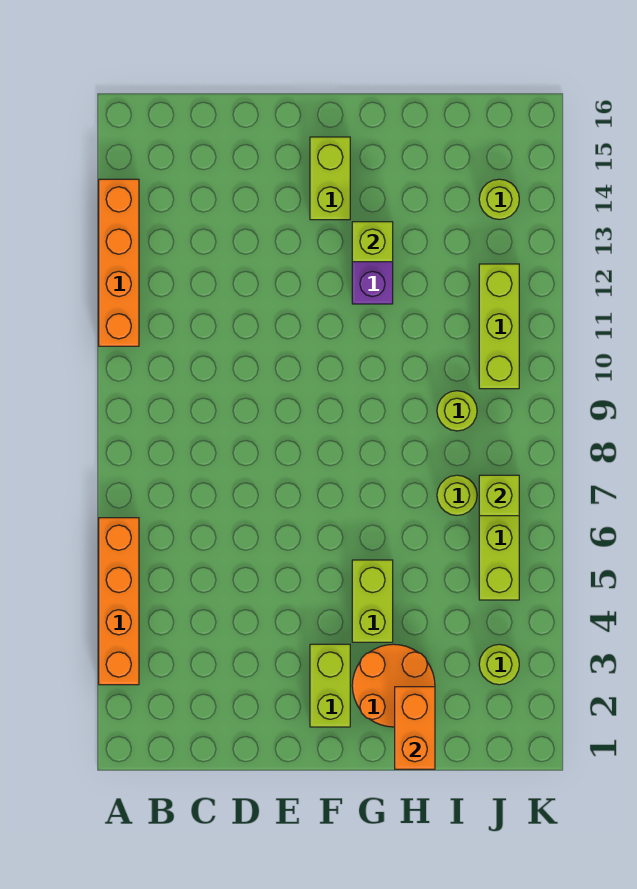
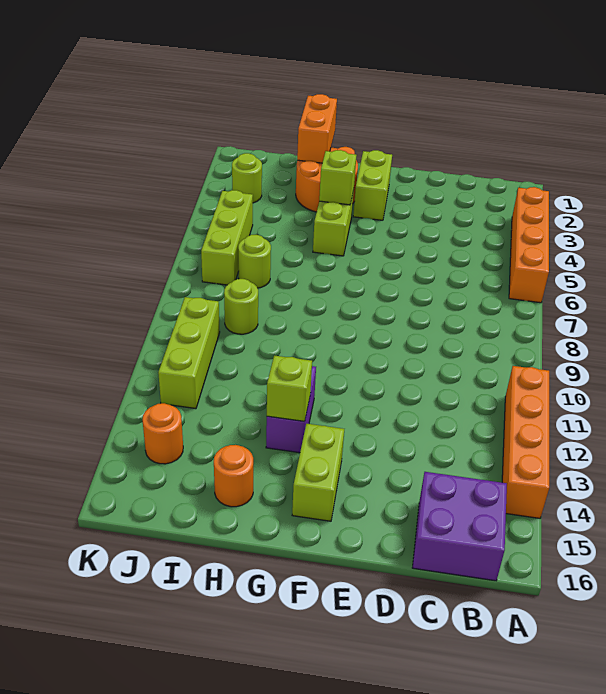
none -> purple 2x2 brick [412,472,507,581]
none -> orange 1x1 round brick [214,445,253,507]
lime 1x1 brick [479,475,519,516] -> lime 1x1 brick moved to [319,150,356,205]
lime 1x1 round brick [479,179,519,220] -> orange 1x1 round brick [143,403,183,464]

